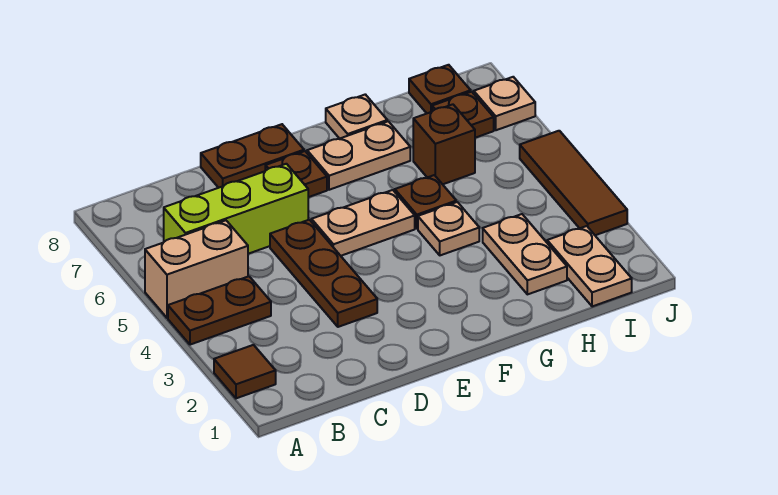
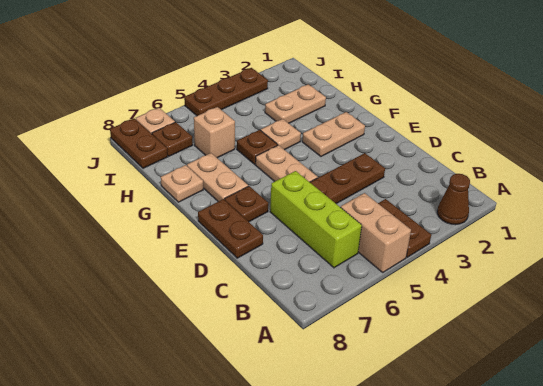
brown 1x1 tile [214,345,276,398] -> brown 1x1 cone [437,174,470,225]
brown 1x1 brick [413,104,475,184] -> tan 1x1 brick [194,107,235,158]
tan 1x2 plate [547,226,632,307] -> tan 1x2 plate moved to [302,112,365,156]
brown 1x1 plate [409,65,471,113] -> brown 1x2 plate [110,118,168,168]
brown 1x3 tile [520,131,627,235] -> brown 1x3 plate [184,68,268,116]

